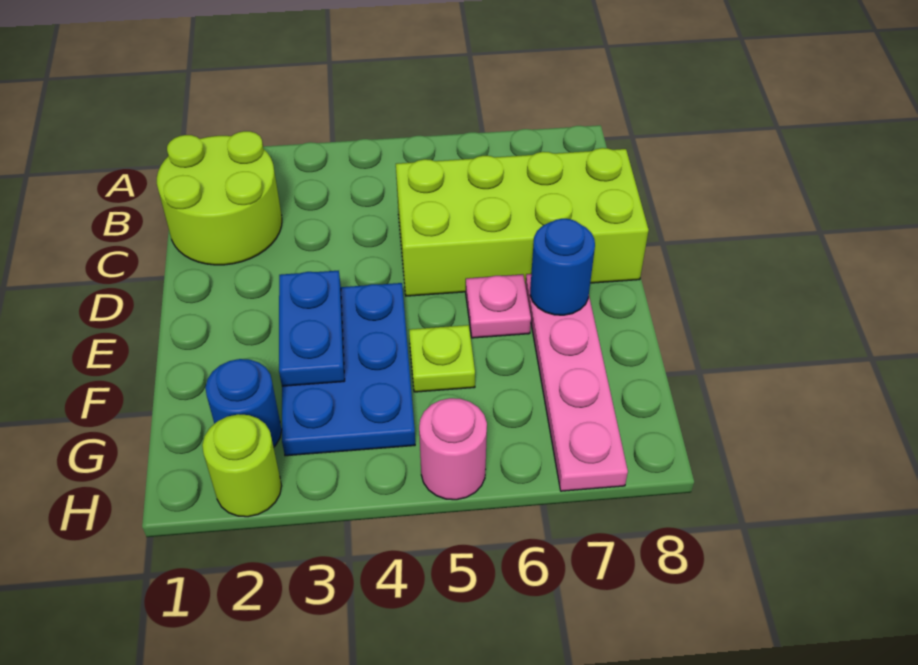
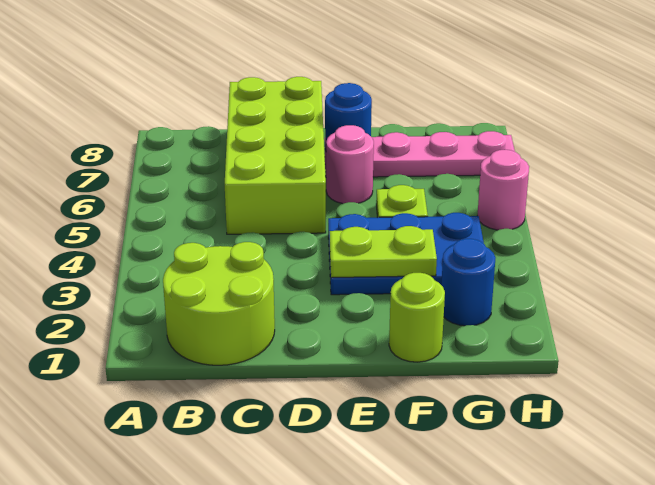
blue 1x2 plate [279,271,345,386] -> lime 1x2 plate [330,226,437,278]
pink 1x1 plate [466,274,531,338] -> pink 1x1 round brick [326,125,374,204]
lime 1x1 round brick [202,414,281,517] -> lime 1x1 round brick moved to [389,273,445,362]

